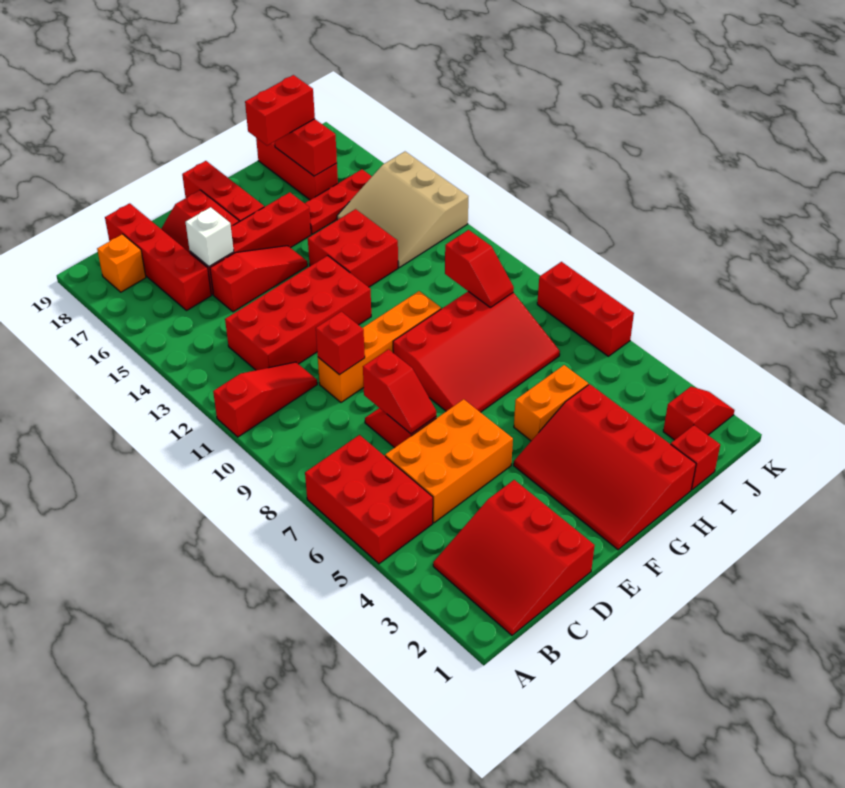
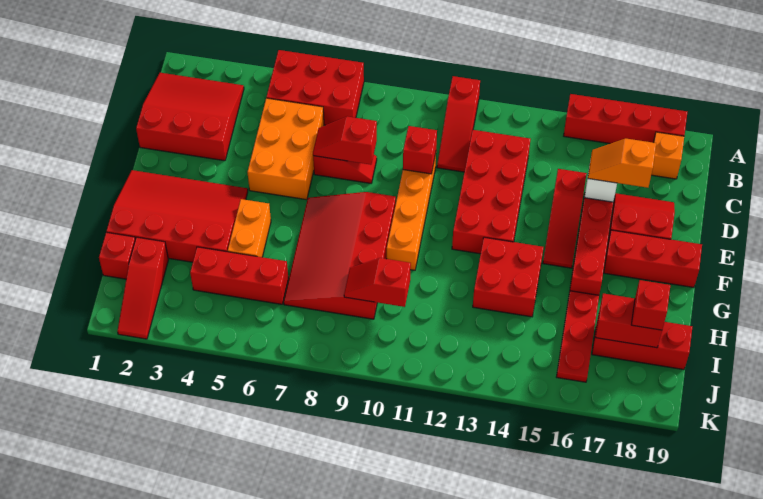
red 1x4 brick [105,203,211,310] -> red 1x4 brick moved to [564,94,687,144]
none -> orange 1x2 slope [588,139,656,188]
red 1x2 brick [245,75,315,146] -> red 1x1 brick [631,280,670,330]
tan 3x3 slope [337,152,468,268] -> none
red 1x2 slope [663,387,735,440] -> red 1x3 slope [118,237,168,339]
red 1x3 brick [537,262,634,356] -> red 1x3 brick moved to [190,247,288,304]

